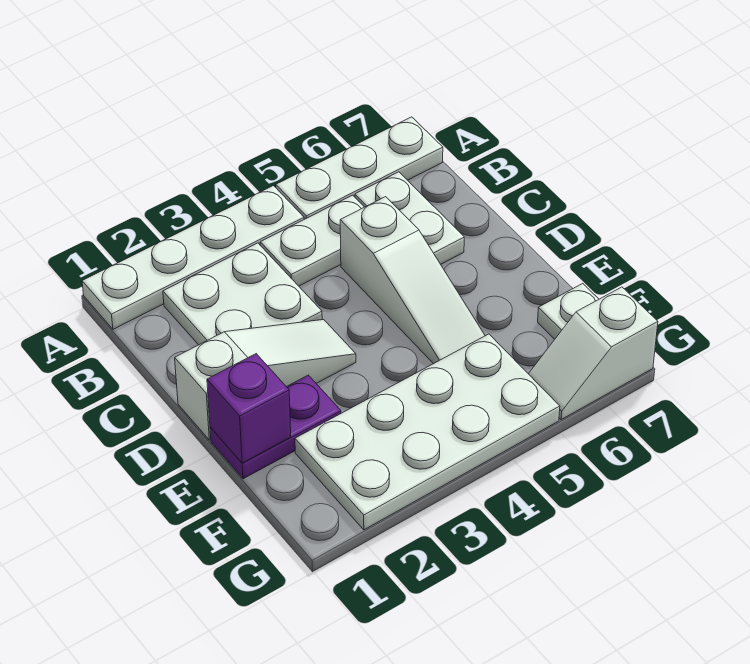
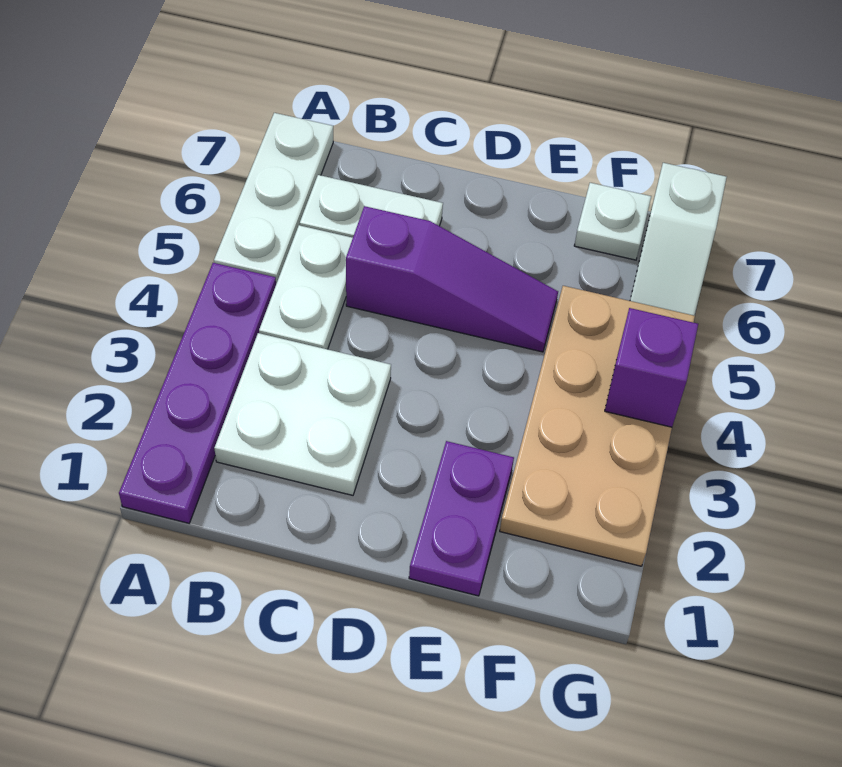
white 1x4 plate [82,186,304,329] -> purple 1x4 plate [119,263,276,523]
white 1x3 slope [340,197,485,364] -> purple 1x3 slope [346,206,558,352]
white 1x3 slope [175,320,356,440] -> none
purple 1x1 brick [207,354,291,463] -> purple 1x1 brick moved to [605,308,698,427]
white 2x4 plate [295,334,560,530] -> tan 2x4 plate [500,286,695,566]

